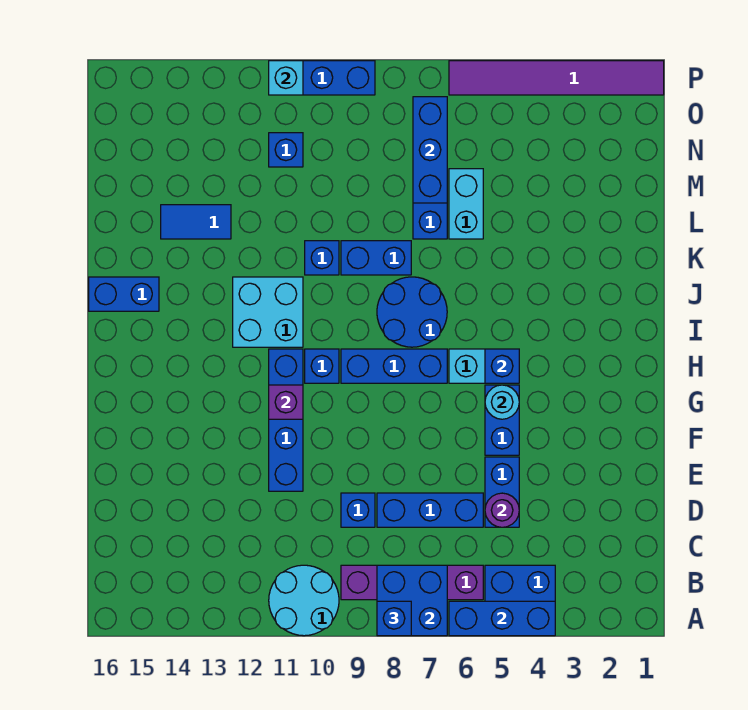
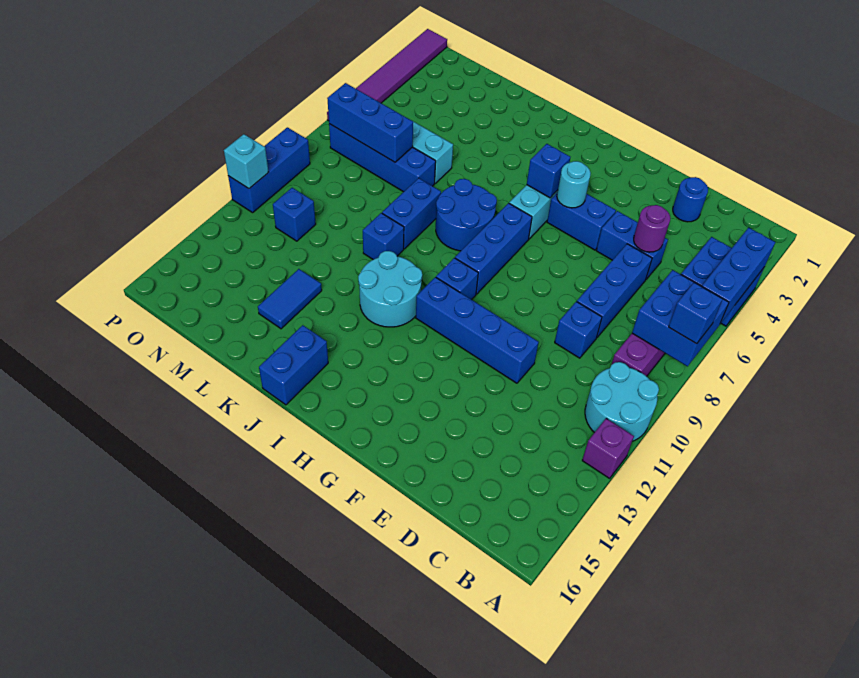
none -> blue 1x1 round brick [673,177,708,222]
purple 1x1 brick [269,385,303,419] -> purple 1x1 brick moved to [582,418,634,478]
cyan 2x2 brick [233,277,303,347] -> cyan 2x2 round brick [358,251,422,327]

